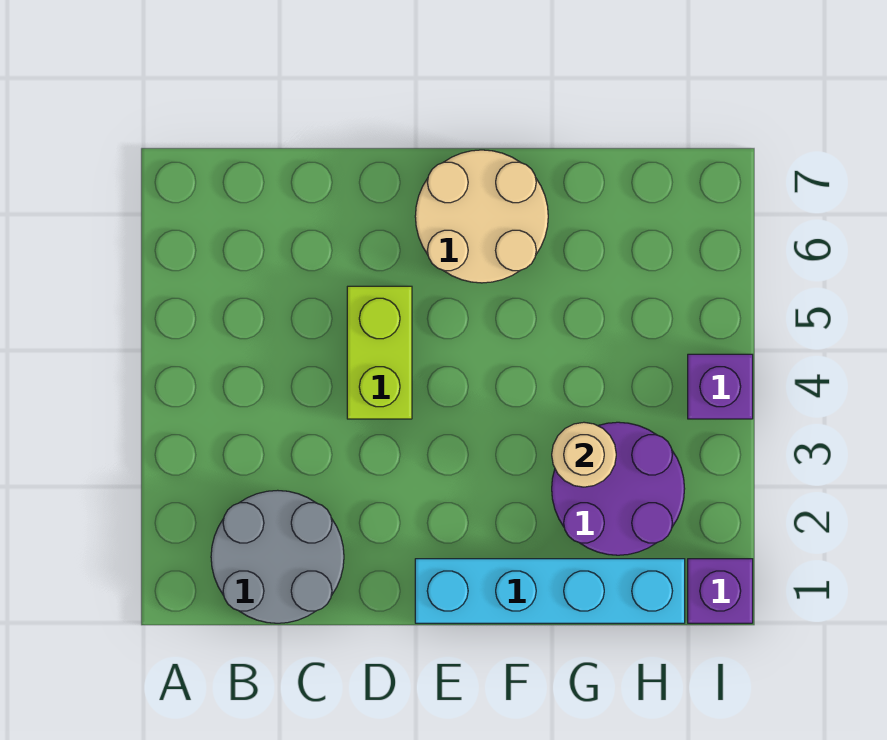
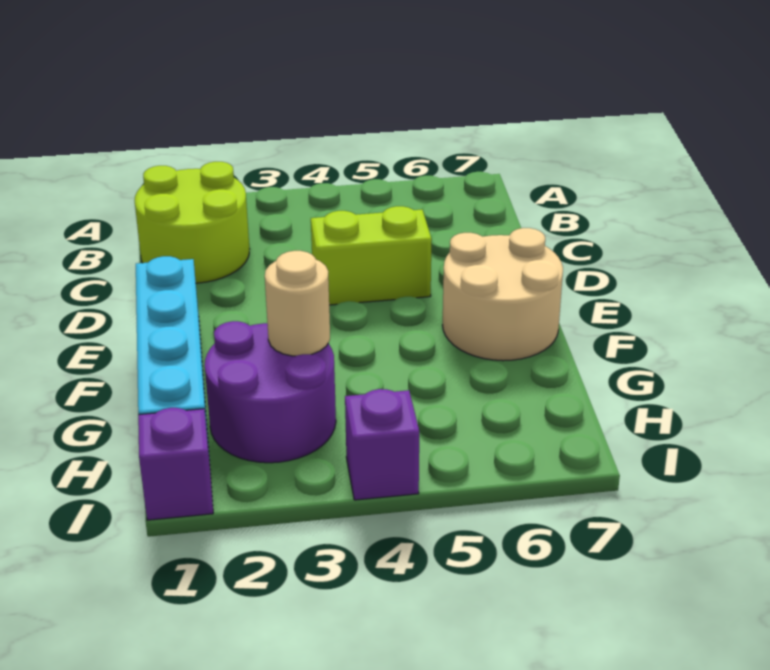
grey 2x2 round brick [211,490,344,623] -> lime 2x2 round brick [134,162,249,283]

